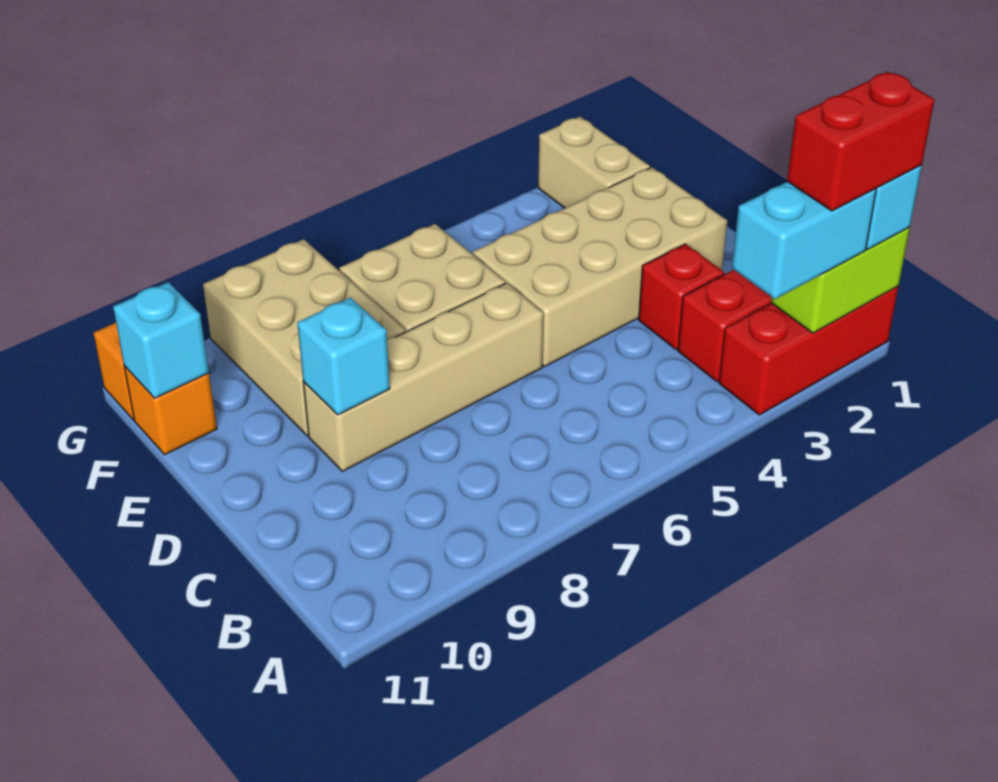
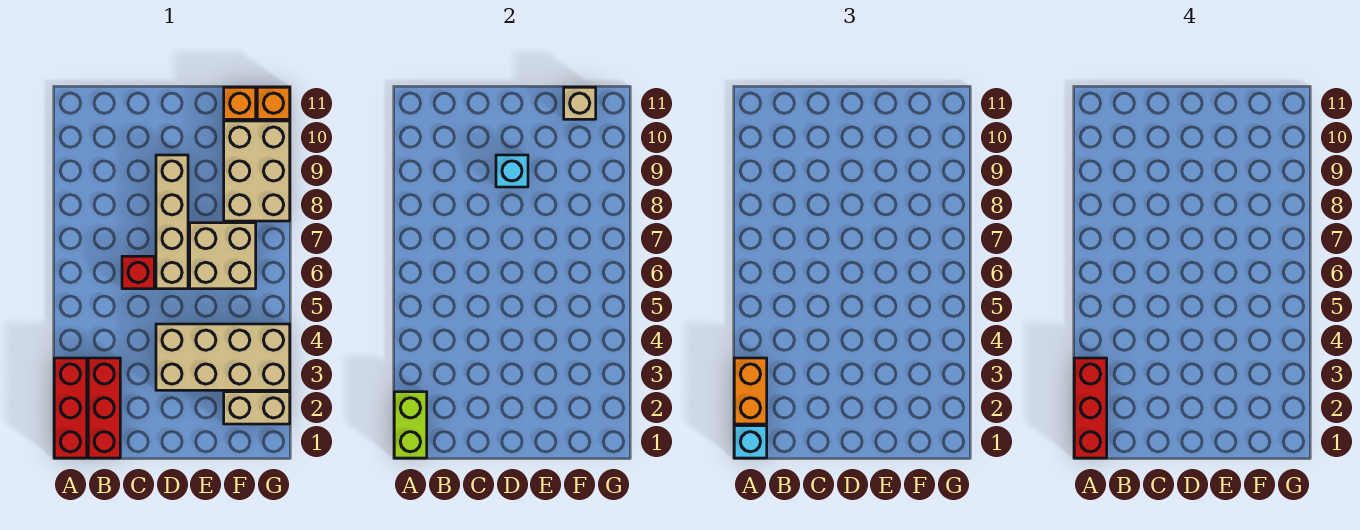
red 1x2 brick [787,72,935,211] -> red 1x3 brick [1074,358,1107,458]
cyan 1x2 brick [732,182,876,299] -> orange 1x2 brick [734,358,767,424]
red 1x1 brick [639,244,724,350] -> red 1x1 brick moved to [122,256,154,289]
tan 2x4 brick [473,167,727,366] -> tan 2x4 brick turned to [156,324,290,390]
tan 2x3 brick [203,239,405,436] -> tan 2x3 brick turned to [224,121,290,221]
cyan 1x1 brick [113,282,209,398] -> tan 1x1 brick [564,87,596,119]

